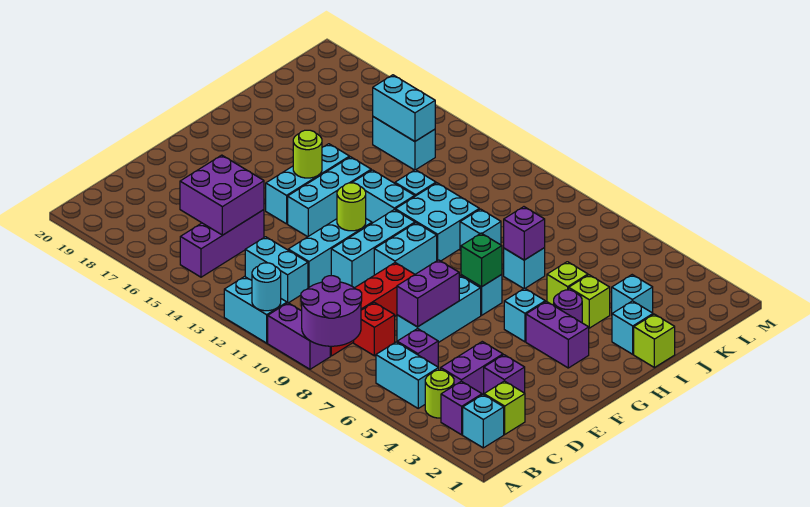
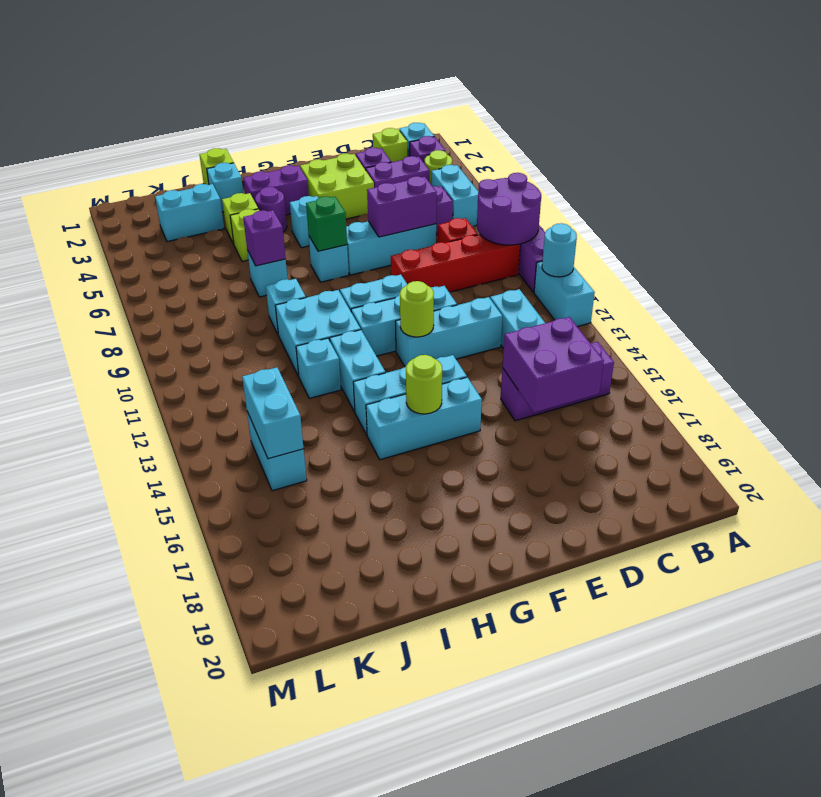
none -> lime 2x2 brick [300,153,374,219]
purple 1x2 brick [526,301,589,368] -> purple 1x2 brick turned to [243,165,309,215]
cyan 1x1 brick [612,275,653,313] -> cyan 1x2 brick [155,184,224,242]

